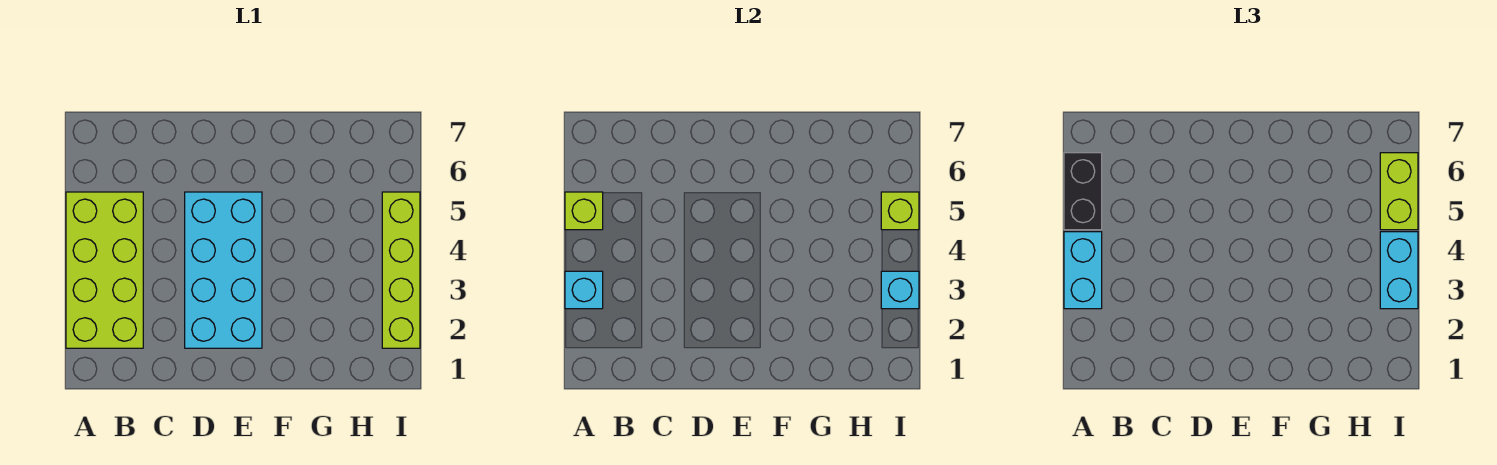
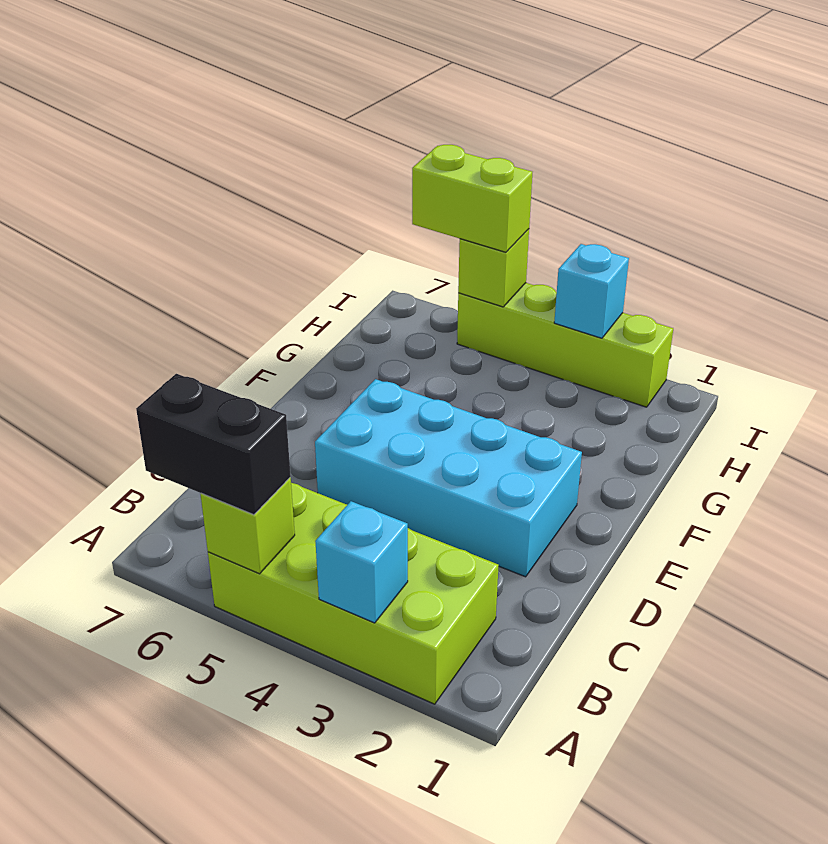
cyan 1x2 brick [1064,232,1102,309] -> none
cyan 1x2 brick [1380,232,1418,309] -> none

